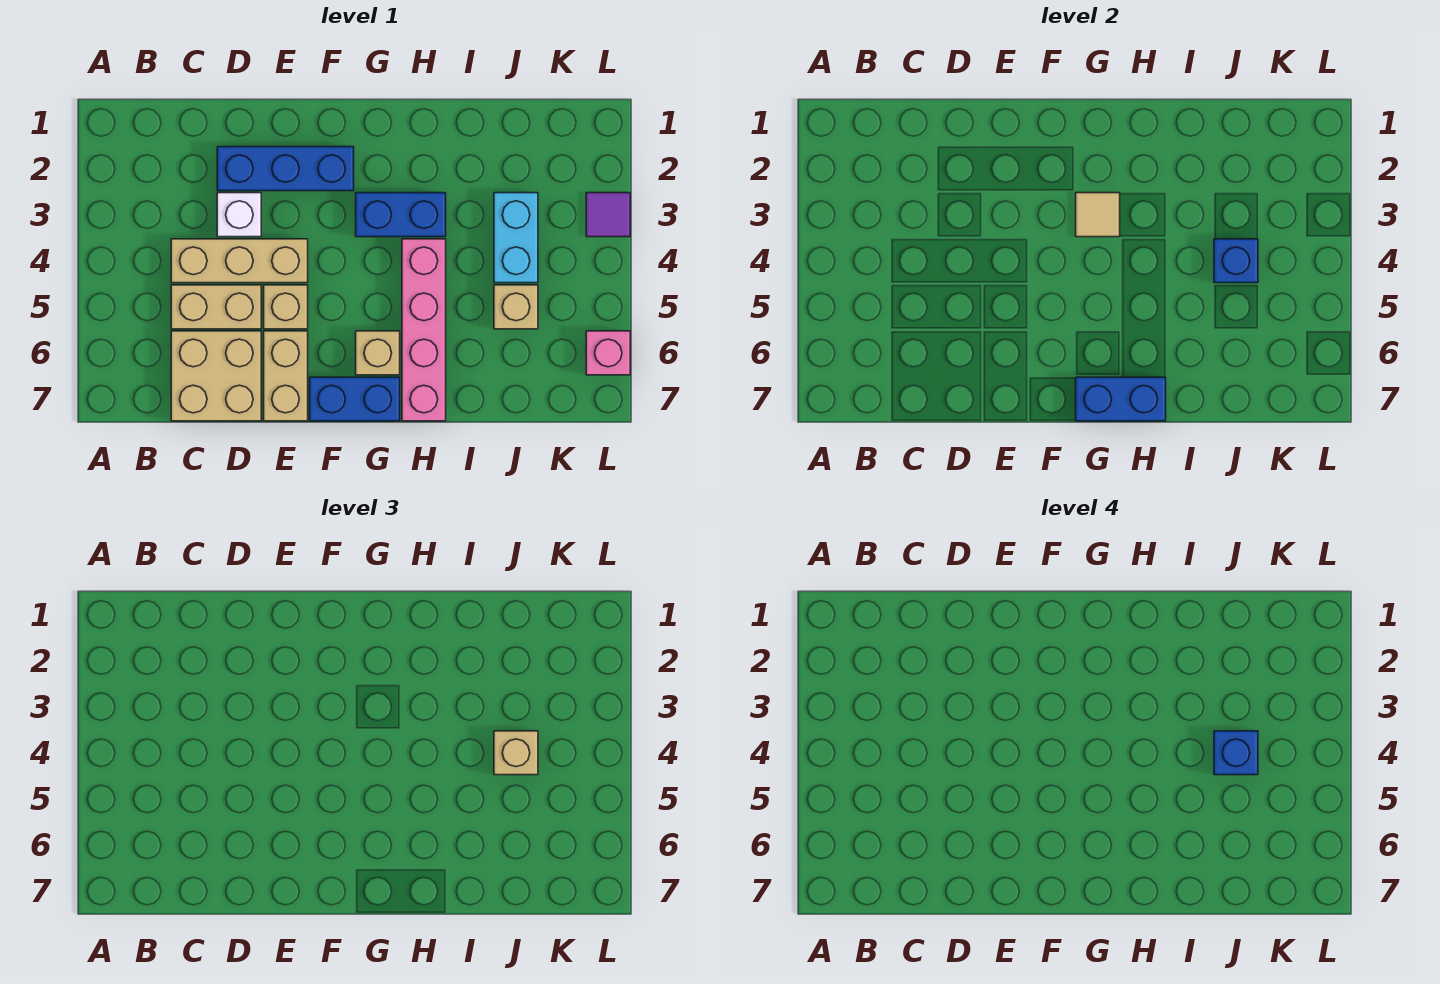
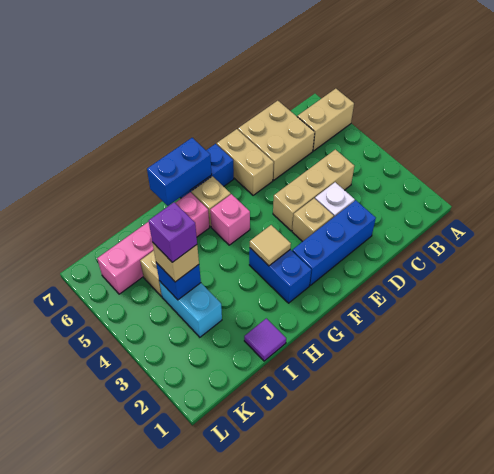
tan 1x2 brick [171,285,261,329] -> tan 1x2 brick moved to [297,89,354,151]
tan 1x1 brick [264,285,308,329] -> tan 1x1 brick moved to [292,198,334,242]
blue 1x2 brick [356,193,446,237] -> blue 1x2 brick turned to [249,248,311,303]
pink 1x4 brick [402,239,446,421] -> pink 1x4 brick turned to [97,192,209,294]
blue 1x1 brick [1214,731,1258,775] -> purple 1x1 brick [149,202,197,262]
purple 1x1 tile [586,193,630,237] -> purple 1x1 tile moved to [244,318,286,361]
pink 1x1 brick [586,331,630,375] -> pink 1x1 brick moved to [210,194,250,245]

